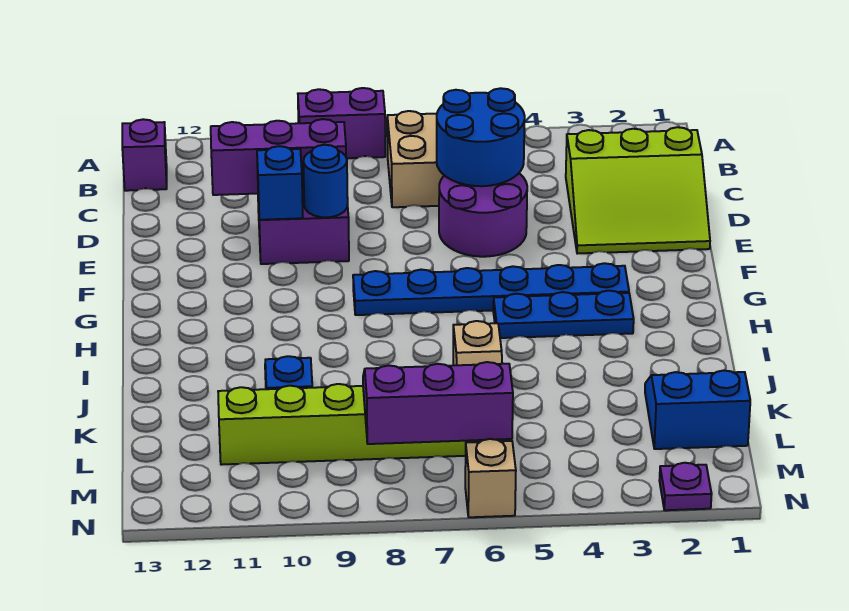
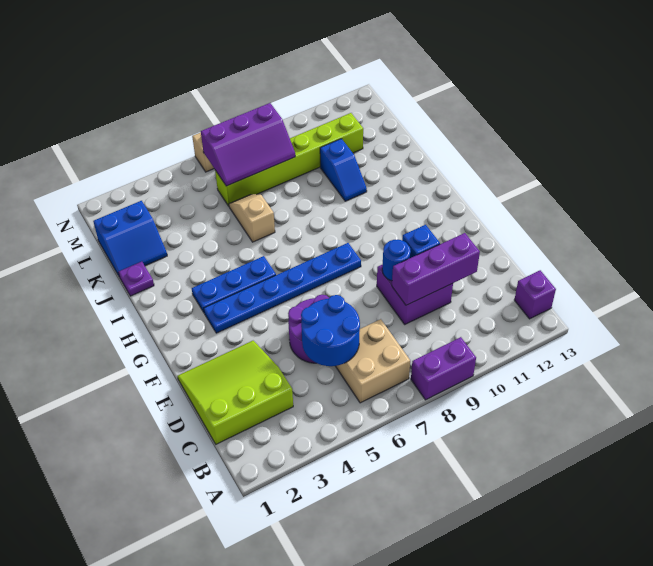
purple 1x1 plate [659,463,712,510] -> purple 1x1 plate moved to [118,262,154,296]

